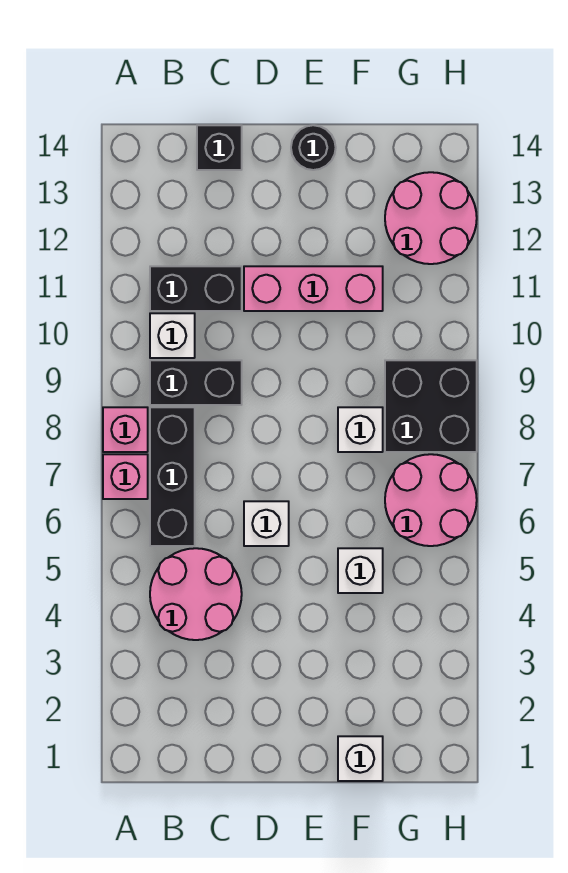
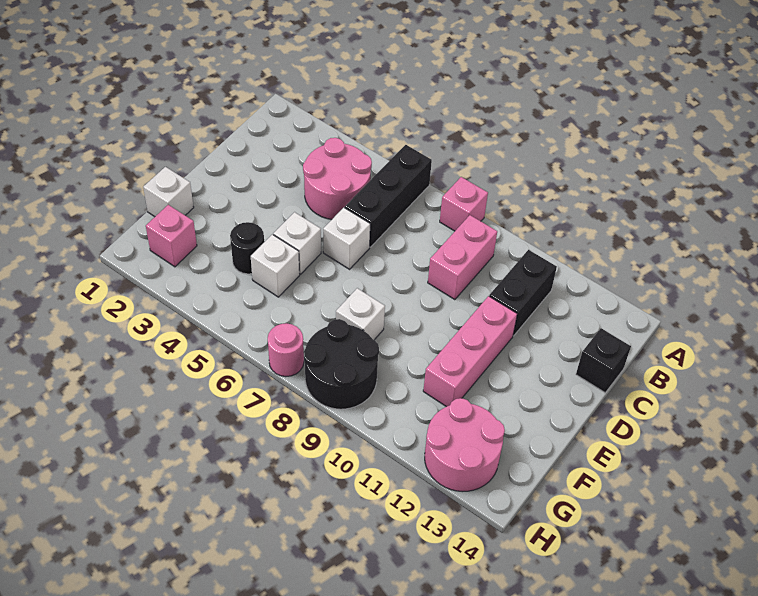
pink 1x1 brick [103,454,148,499] -> pink 1x1 brick moved to [146,205,197,267]
black 1x3 brick [150,407,195,546] -> black 1x3 brick turned to [345,145,432,247]
black 1x2 brick [150,360,242,405] -> pink 1x2 brick [428,215,497,300]
white 1x1 brick [150,313,195,358] -> white 1x1 brick moved to [273,212,321,274]
black 1x1 round brick [291,125,336,170] -> black 1x1 round brick moved to [230,222,264,274]
pink 2x2 round brick [385,454,477,546] -> pink 1x1 round brick [268,323,304,377]
black 2x2 brick [385,360,477,452] -> black 2x2 round brick [303,319,379,409]

